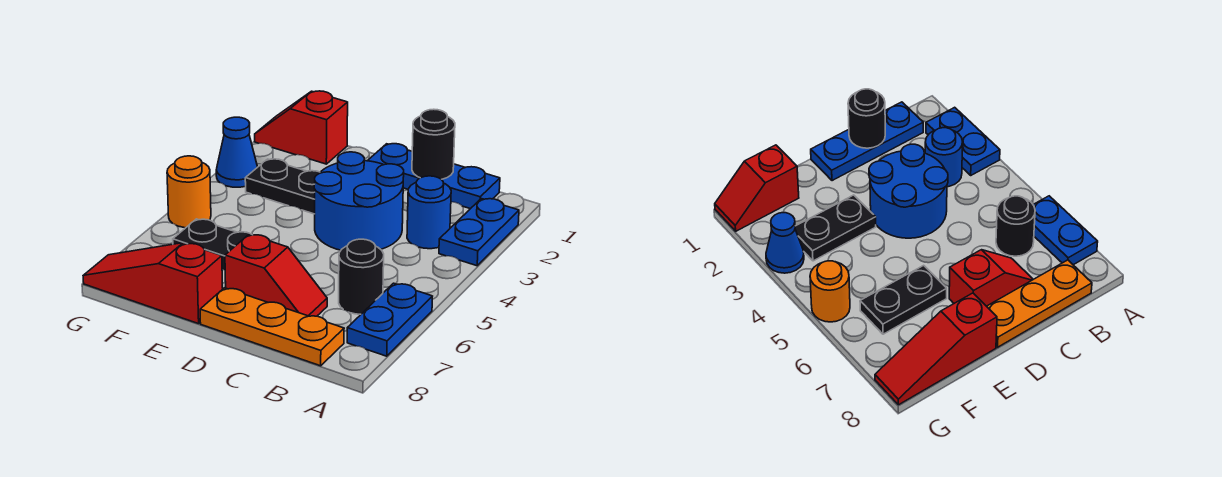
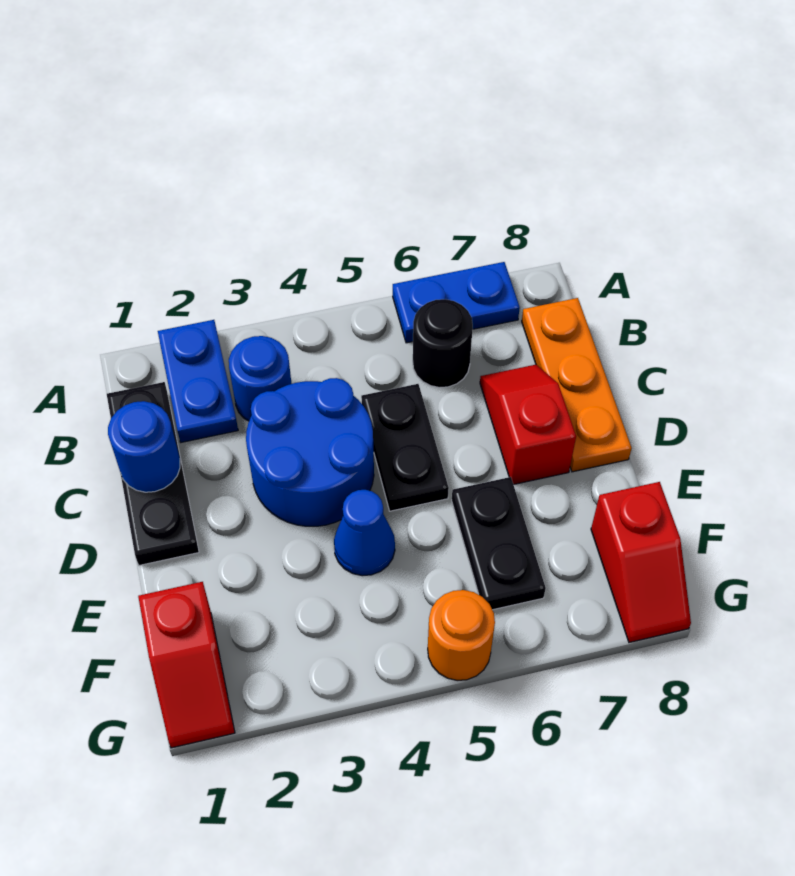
blue 1x2 plate [439,199,519,266] -> blue 1x2 plate turned to [158,320,238,442]
blue 1x3 plate [368,144,500,209] -> black 1x3 plate [107,382,199,565]
black 1x1 round brick [412,109,455,179] -> blue 1x1 round brick [108,401,180,492]
black 1x2 plate [245,159,320,214] -> black 1x2 plate moved to [361,384,449,511]
red 1x3 slope [83,243,223,324] -> red 1x2 slope [591,482,691,642]
blue 1x1 cone [216,117,257,187] -> blue 1x1 cone moved to [334,490,395,576]

